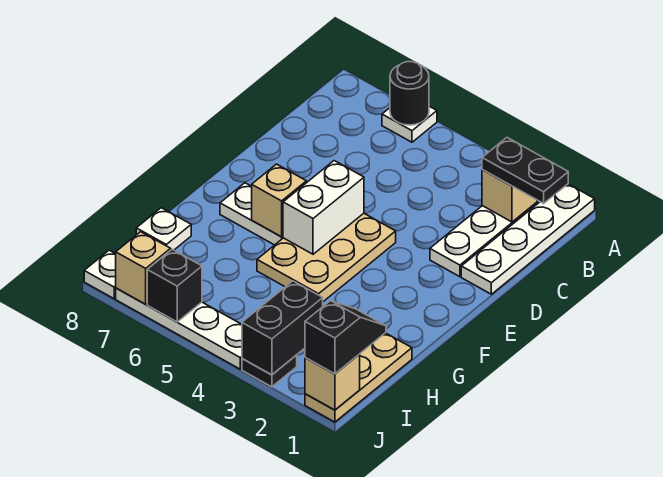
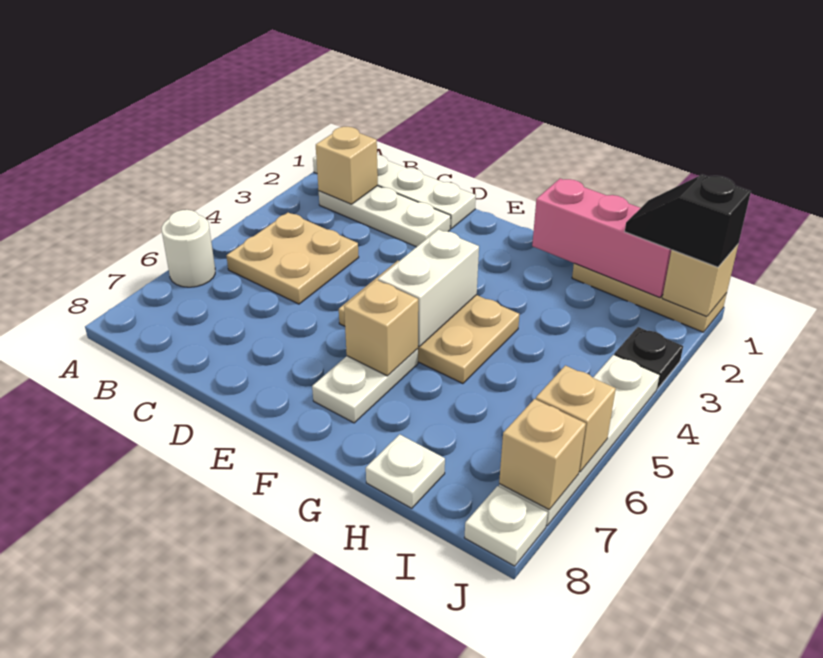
white 1x1 plate [382,106,437,142] -> white 1x1 round brick [162,210,215,287]
black 1x1 round brick [390,62,429,125] -> none
black 1x2 plate [482,138,568,203] -> none
none -> tan 2x2 plate [226,213,359,304]
white 1x2 brick [283,161,364,254] -> white 1x2 brick turned to [378,229,479,346]
none -> pink 1x3 brick [532,179,671,298]
black 1x2 brick [242,281,323,375] -> none
black 1x1 brick [147,249,202,322] -> tan 1x1 brick [536,365,616,472]

